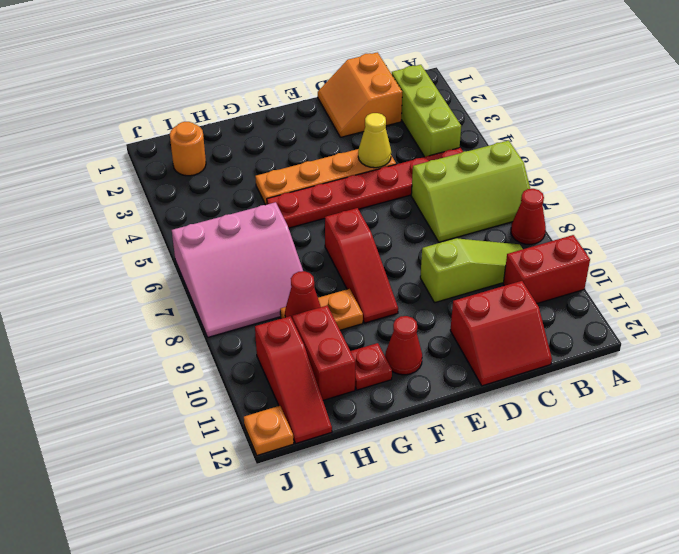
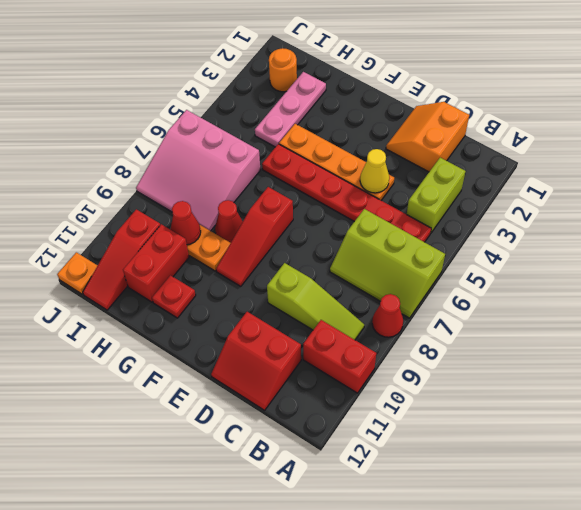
lime 1x3 brick [392,65,461,157] -> lime 1x2 brick [407,158,465,233]
red 1x1 cone [385,316,422,375] -> red 1x1 cone moved to [215,200,243,243]
none -> pink 1x3 plate [255,72,326,147]

